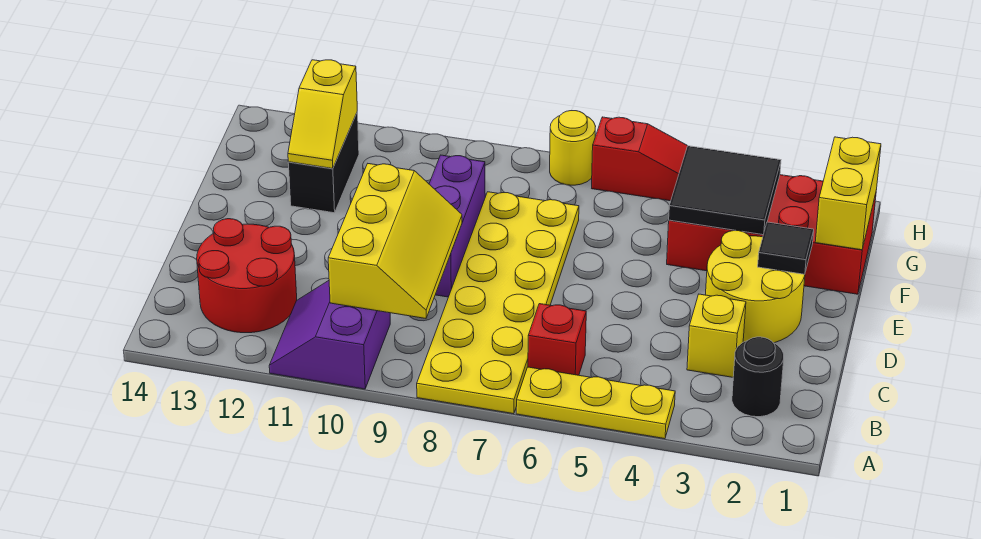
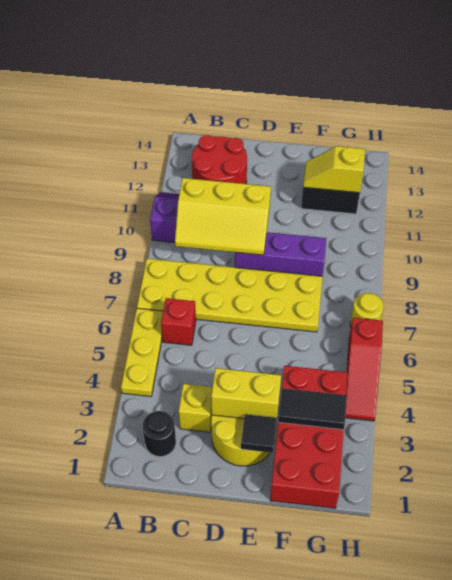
yellow 1x2 brick [815,137,881,250] -> yellow 1x2 brick moved to [211,368,281,419]
black 2x2 tile [669,146,781,235] -> black 1x2 tile [278,388,347,430]

